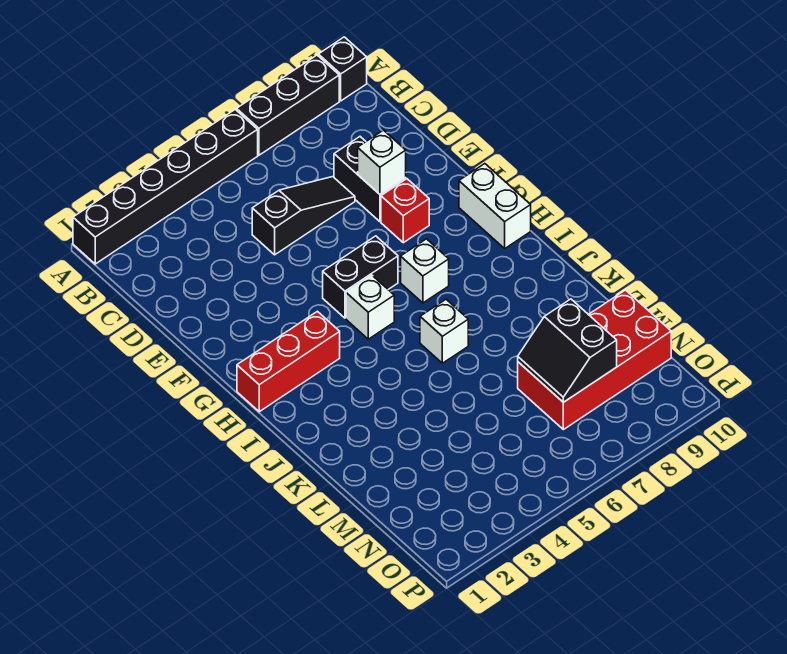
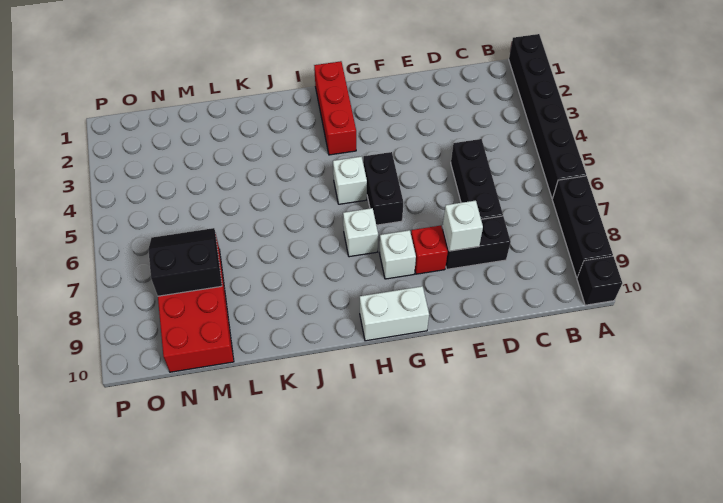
black 1x3 slope [252,177,355,255] -> black 1x3 brick [451,139,503,219]
white 1x1 brick [420,299,468,363] -> white 1x1 brick moved to [379,230,416,279]

